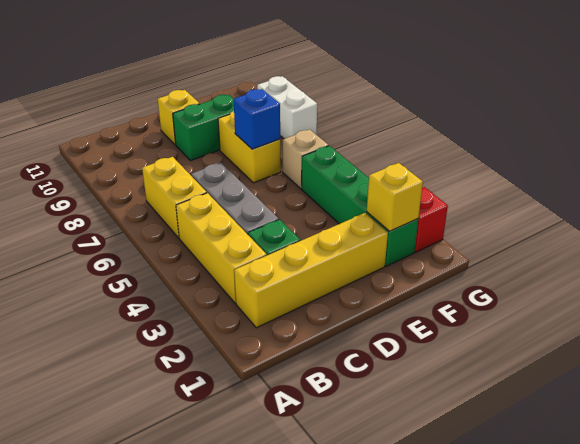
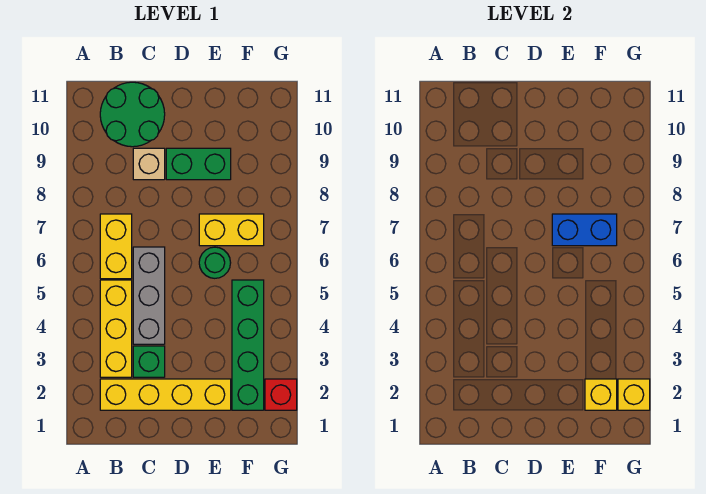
none -> green 2x2 round brick [100,82,165,147]
yellow 1x1 brick [158,90,200,145] -> yellow 1x1 brick moved to [618,379,650,410]
none -> green 1x1 round brick [199,247,231,278]
yellow 1x2 brick [218,111,281,183] -> yellow 1x2 brick turned to [199,214,264,246]
blue 1x1 brick [234,89,280,149] -> blue 1x2 brick [552,214,617,246]
tan 1x1 brick [283,129,329,189] -> tan 1x1 brick moved to [133,148,165,180]
white 1x2 brick [257,76,317,139] -> none

